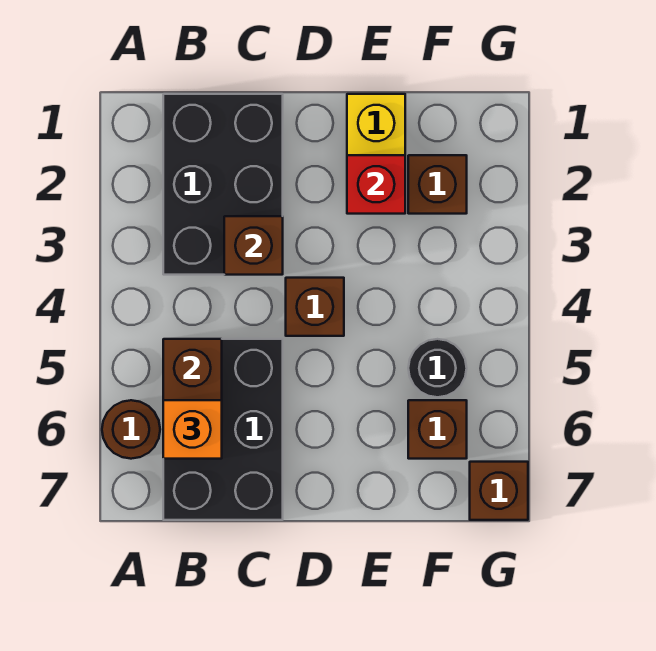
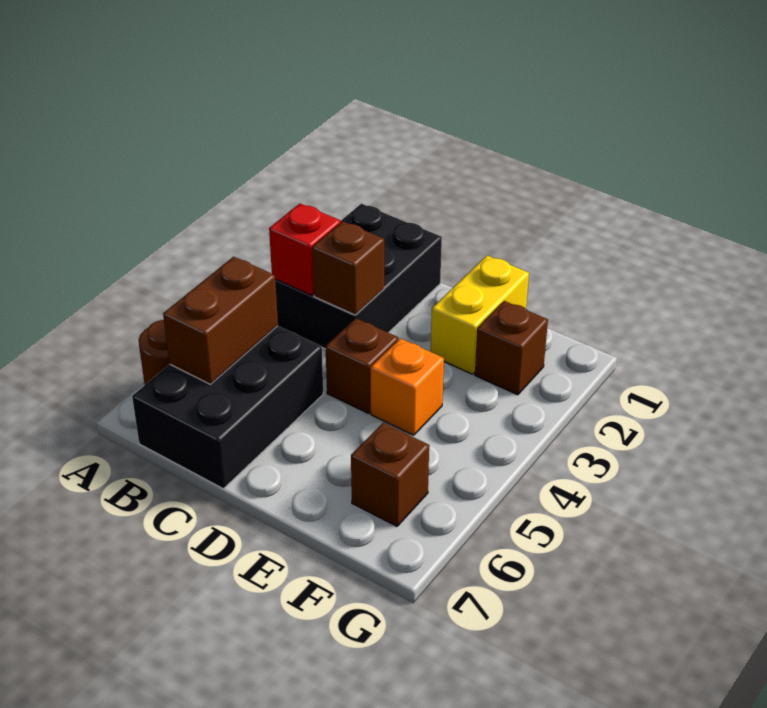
orange 1x1 brick [163,400,222,459] -> orange 1x1 brick moved to [370,338,444,435]
red 1x1 brick [347,155,405,214] -> red 1x1 brick moved to [269,203,341,296]
black 1x1 round brick [408,339,467,397] -> none
brown 1x1 brick [470,462,528,520] -> none

